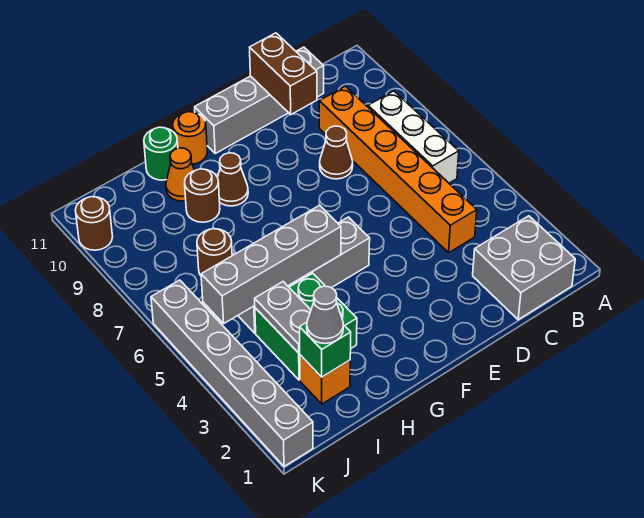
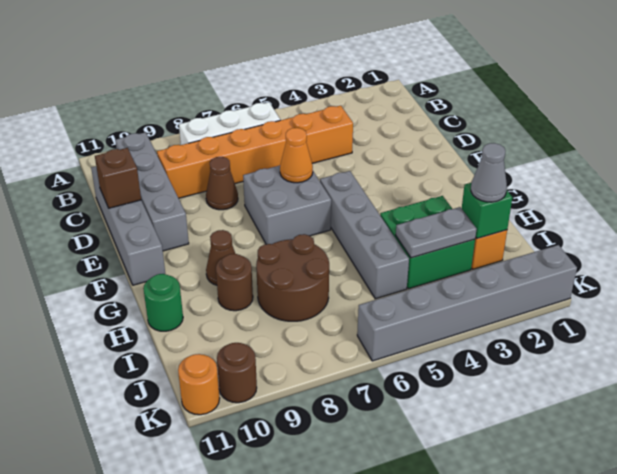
grey 2x2 brick [473,216,575,320] -> grey 2x2 brick moved to [243,166,331,244]
brown 1x2 brick [250,33,317,115] -> brown 1x1 brick [95,148,141,208]
grey 1x4 brick [201,205,341,323] -> grey 1x4 brick moved to [115,132,189,251]
orange 1x1 round brick [173,112,207,164] -> orange 1x1 round brick moved to [178,354,220,415]
orange 1x1 cone [166,148,195,201] -> orange 1x1 cone moved to [280,128,313,183]
brown 1x1 round brick [197,229,232,275] -> brown 2x2 round brick [256,234,329,321]

